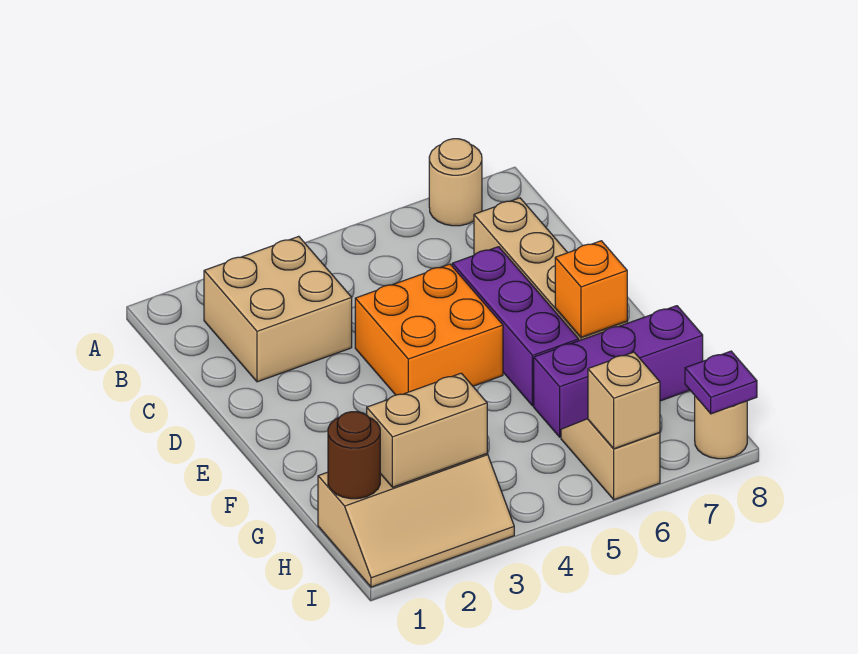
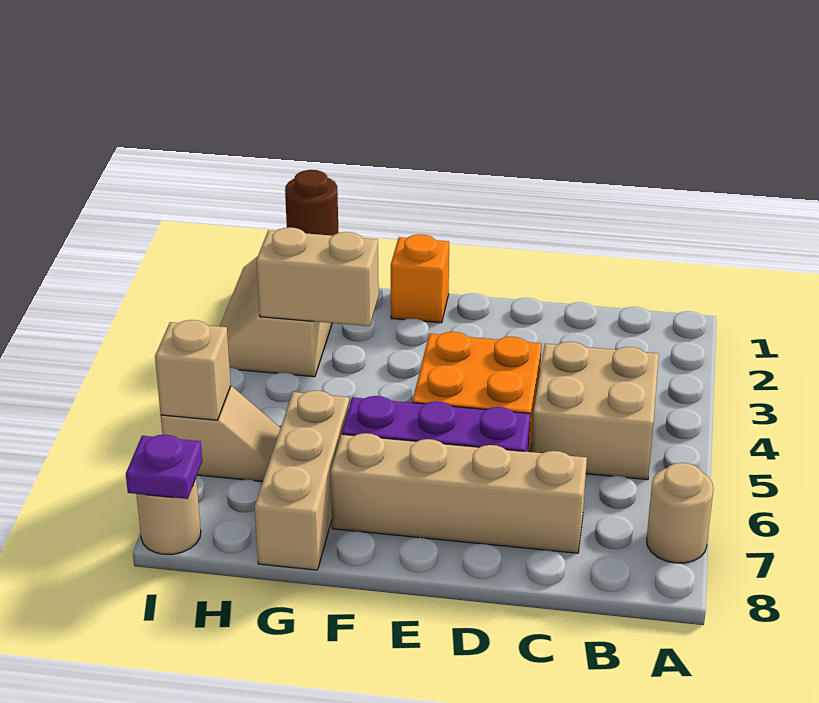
tan 2x2 brick [204,236,352,382] -> tan 2x2 brick moved to [532,342,659,480]
orange 1x1 brick [555,241,627,337] -> orange 1x1 brick moved to [391,234,449,323]
purple 1x3 brick [534,306,703,437] -> tan 1x3 brick [255,390,349,570]
tan 1x2 brick [367,373,487,487] -> tan 1x2 brick turned to [257,227,379,326]

